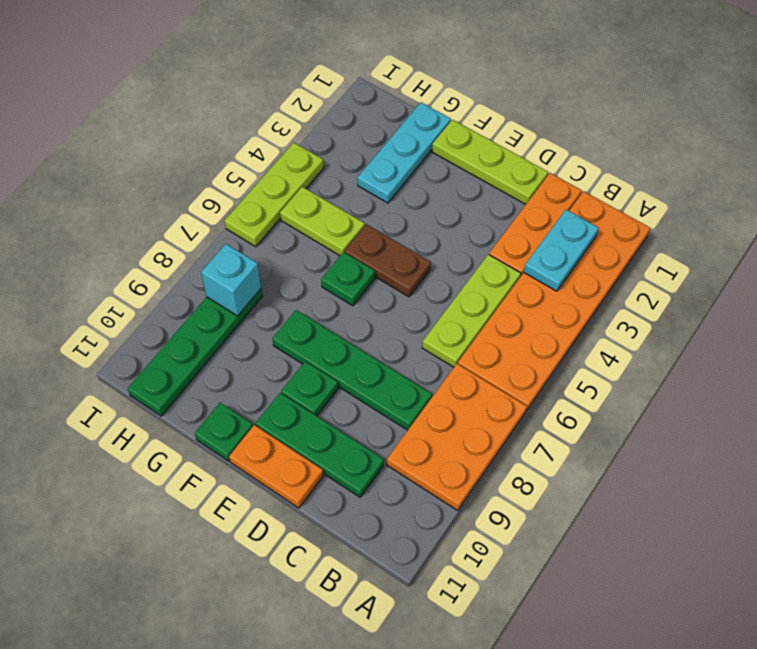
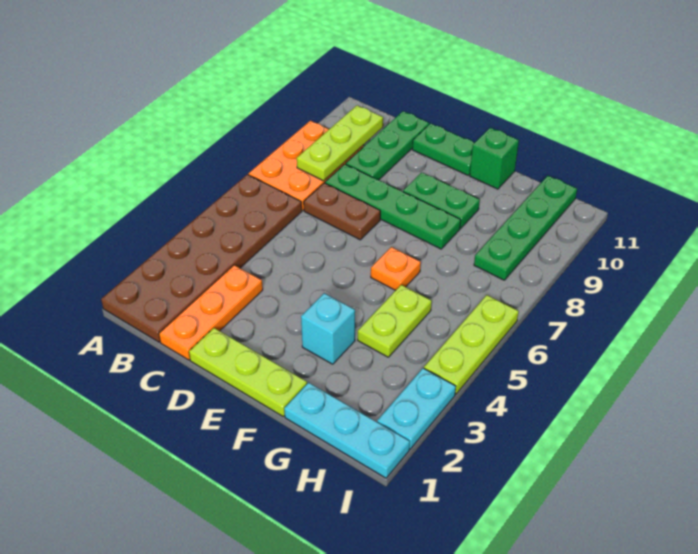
orange 2x6 plate [458,191,650,411] -> brown 2x6 plate [101,175,302,342]
cyan 1x2 plate [524,210,599,291] -> cyan 1x2 plate moved to [377,368,456,449]
lime 1x3 plate [422,254,521,367] -> lime 1x3 plate moved to [297,105,383,181]
green 1x3 plate [256,393,384,497] -> green 1x3 plate turned to [346,111,429,180]
orange 1x2 plate [229,425,323,508] -> green 1x2 plate [412,123,474,175]
brown 1x2 plate [345,224,431,297] -> brown 1x2 plate moved to [304,183,380,240]
green 1x1 plate [281,361,338,416] -> green 1x2 plate [403,172,480,228]
green 1x1 plate [321,252,375,306] -> orange 1x1 plate [371,247,421,290]
green 1x1 plate [195,403,253,461] -> green 1x1 brick [470,128,519,189]
cyan 1x3 plate [358,102,451,203] -> cyan 1x3 plate turned to [284,383,410,478]
lime 1x2 plate [280,187,365,256] -> lime 1x2 plate turned to [358,285,432,357]
cyan 1x1 brick [201,244,261,316] -> cyan 1x1 brick moved to [301,293,355,364]

